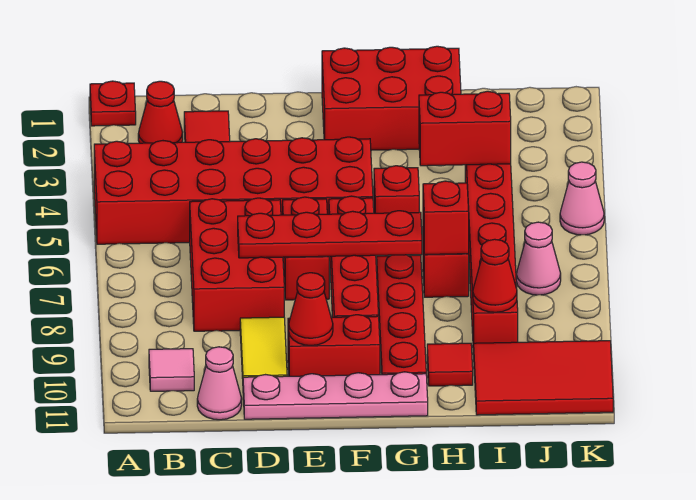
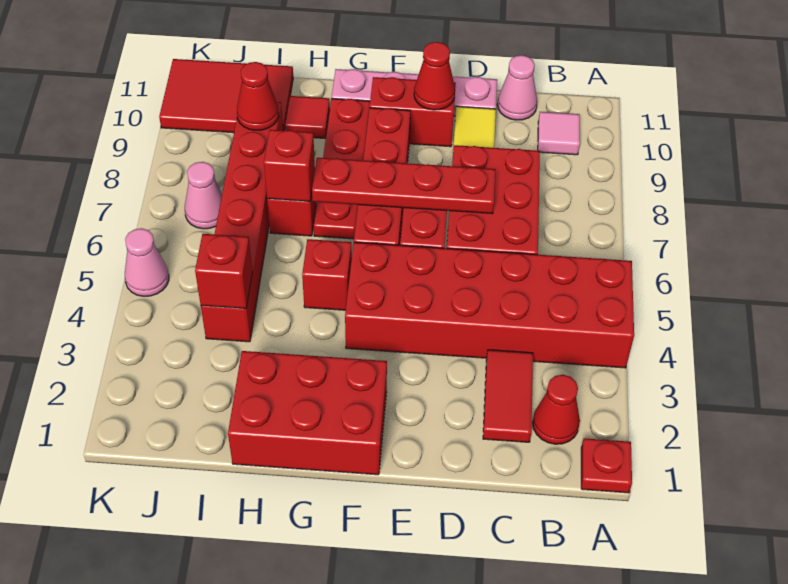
red 1x2 brick [419,91,511,166] -> red 1x1 brick [195,234,252,309]

